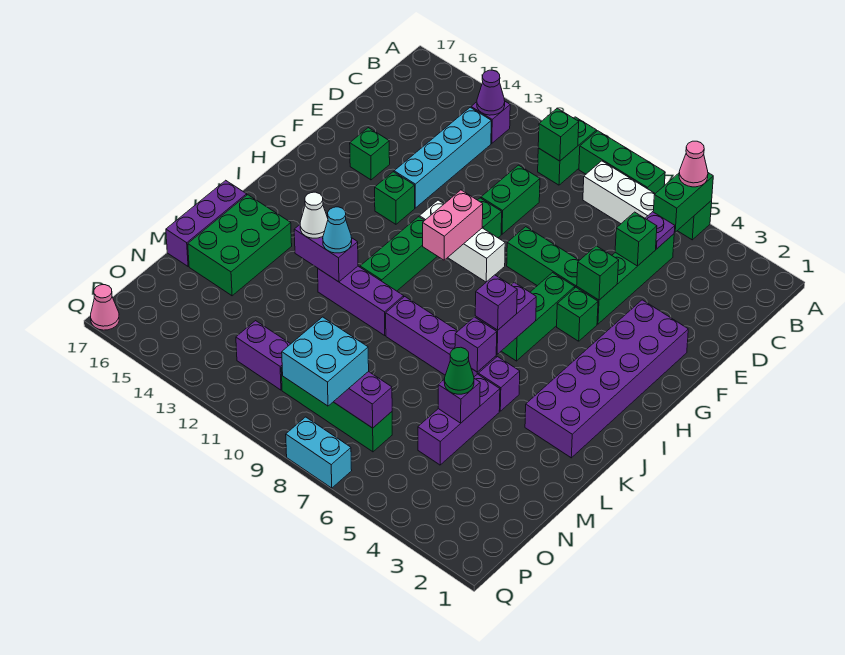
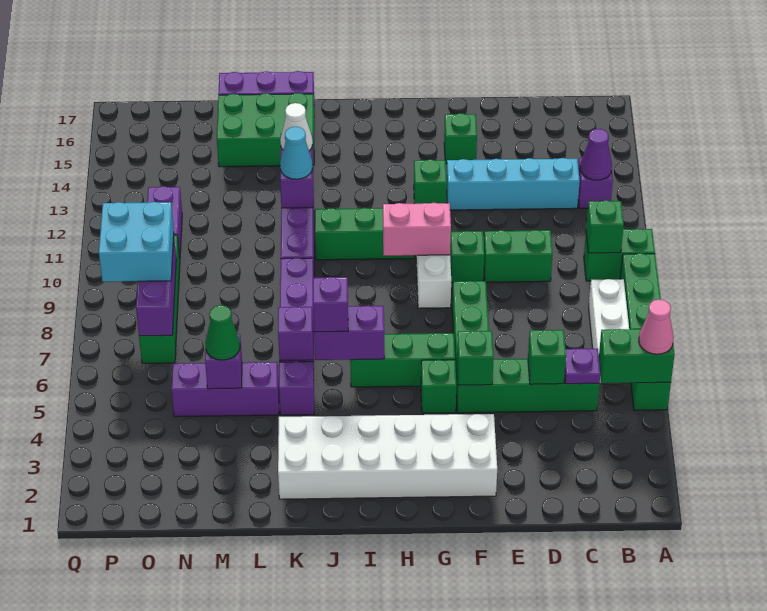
purple 2x6 brick [525,300,688,458] -> white 2x6 brick [278,414,497,499]
cyan 1x2 brick [286,417,352,488] -> none
pink 1x1 cone [91,285,119,330] -> none

